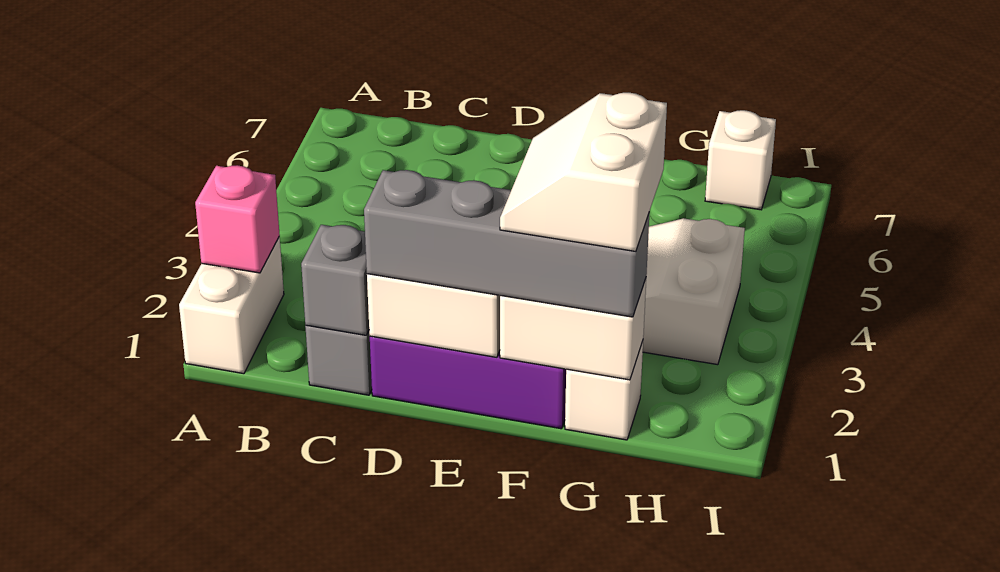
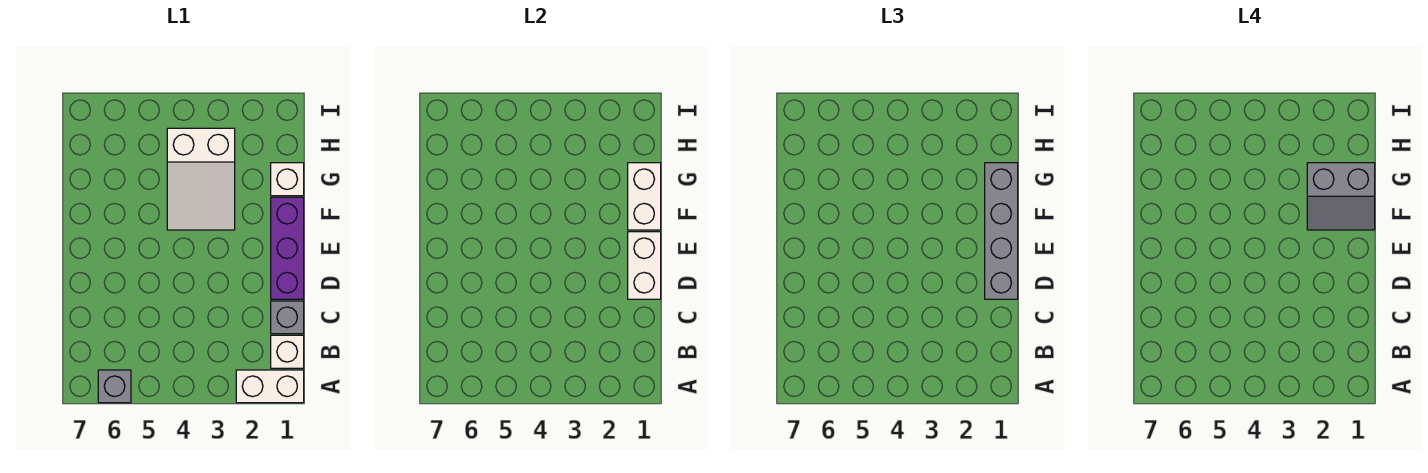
pink 1x1 brick [195,165,280,273] -> none
grey 1x1 brick [301,225,369,335] -> grey 1x1 brick moved to [98,370,131,403]
white 2x2 slope [500,93,667,251] -> grey 2x2 slope [1307,163,1375,230]
white 1x1 brick [705,110,776,210] -> white 1x1 brick moved to [271,335,304,368]

